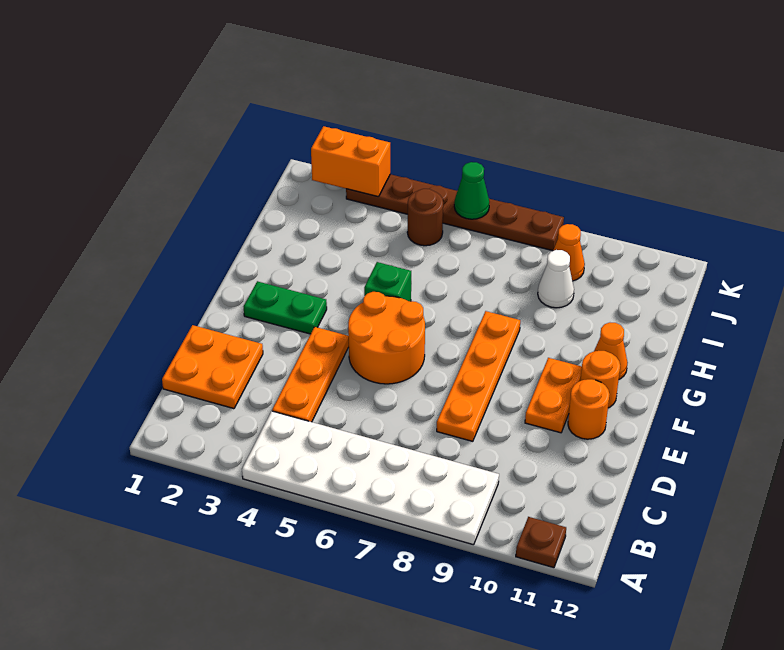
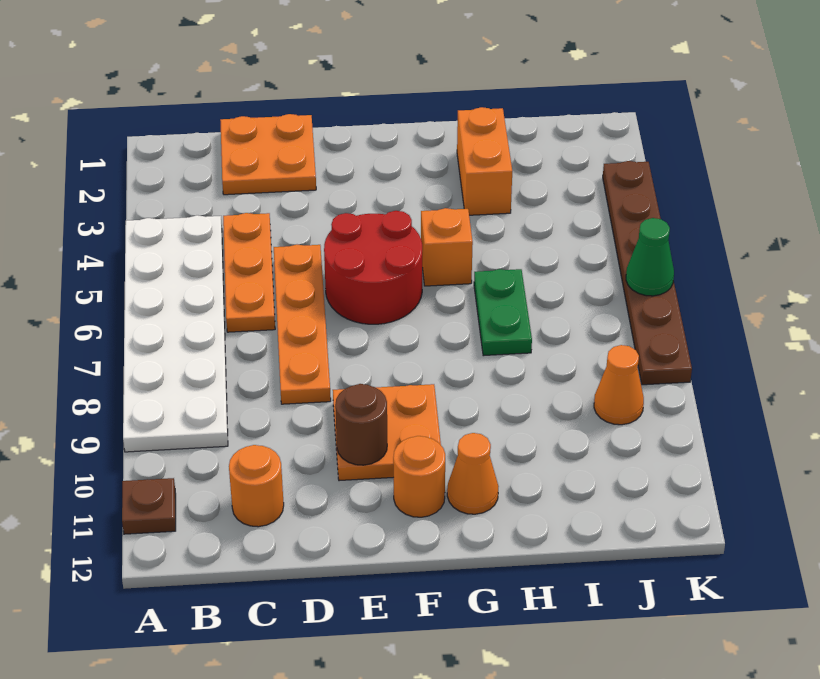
orange 1x3 plate [272,327,349,422] -> orange 1x3 plate turned to [223,213,275,332]
orange 1x4 plate [437,311,520,441] -> orange 1x4 plate turned to [274,245,331,404]
orange 2x2 round brick [348,292,425,384] -> red 2x2 round brick [324,211,422,324]
orange 1x2 plate [525,358,582,433] -> orange 2x2 plate [333,384,441,481]
orange 1x1 round brick [568,379,610,439] -> orange 1x1 round brick moved to [229,445,284,527]
green 1x2 plate [244,281,327,334] -> green 1x2 plate moved to [474,269,532,356]
green 1x1 brick [364,262,411,301] -> orange 1x1 brick [421,208,473,286]
white 1x1 cone [538,250,574,308] -> none
brown 1x1 round brick [407,189,443,246] -> brown 1x1 round brick moved to [335,384,387,465]
orange 1x2 brick [311,126,390,197] -> orange 1x2 brick moved to [457,107,512,215]

